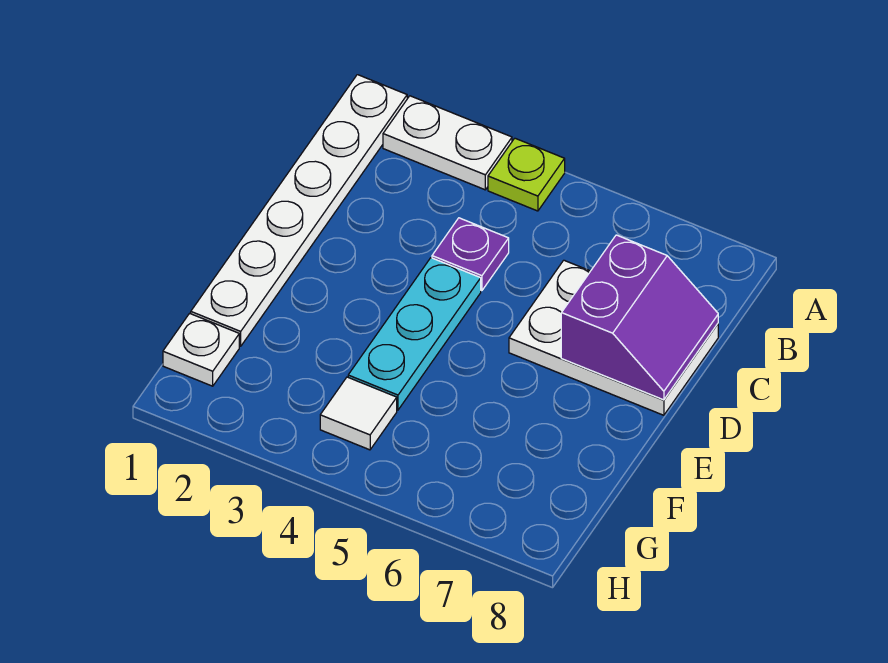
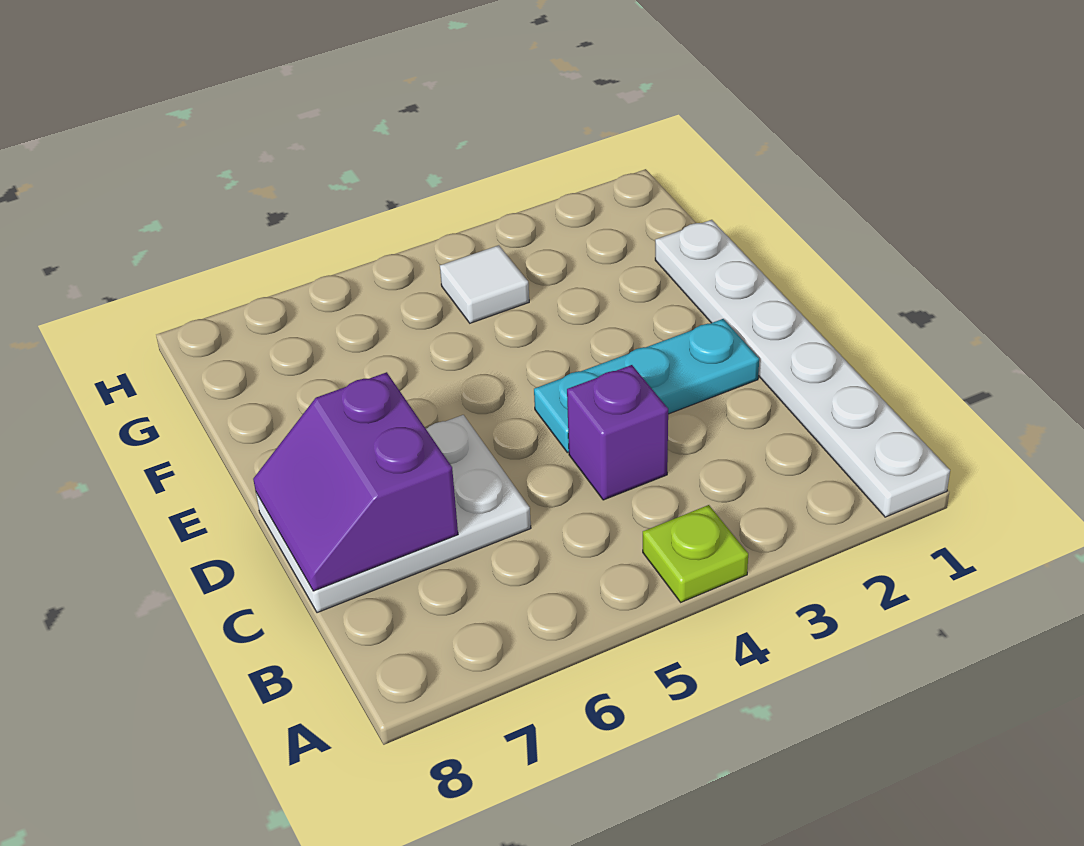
white 1x2 plate [383,96,512,190] -> none
purple 1x1 plate [432,218,509,291] -> purple 1x1 brick [567,365,668,500]
cyan 1x3 plate [348,258,481,410] -> cyan 1x3 plate turned to [534,319,759,453]
white 1x1 plate [163,313,239,386] -> none

